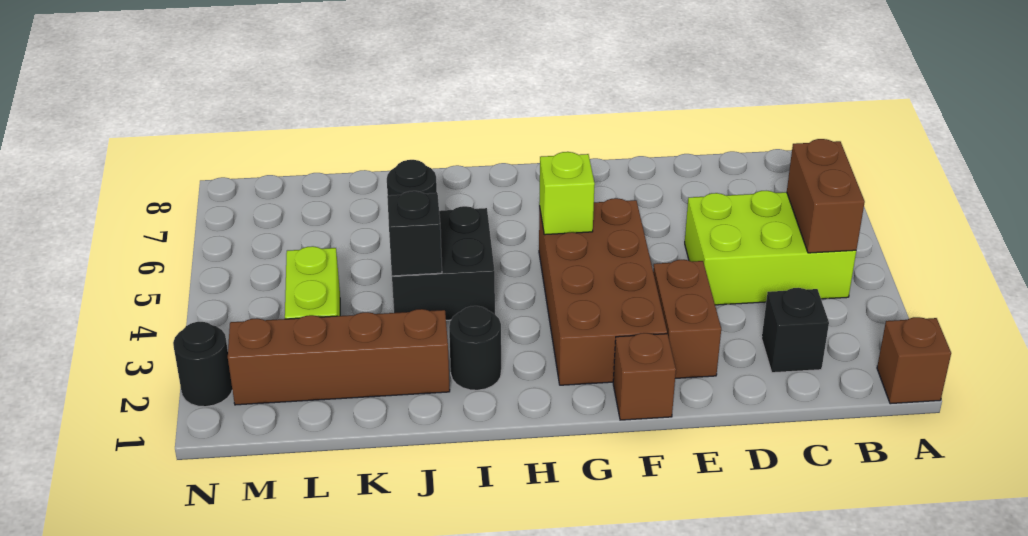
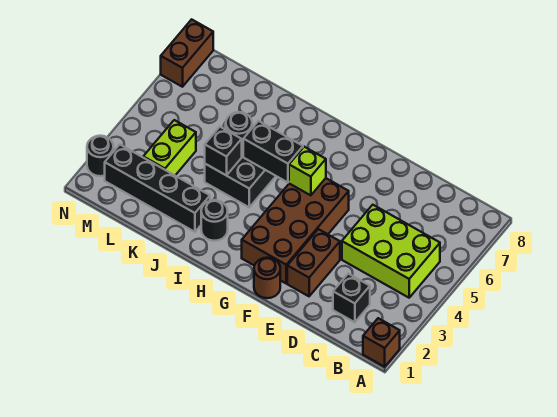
brown 1x2 brick [787,139,865,253] -> brown 1x2 brick moved to [161,19,213,87]
brown 1x1 brick [613,333,676,420] -> brown 1x1 round brick [254,258,280,298]
none -> black 1x2 brick [243,121,303,182]
brown 1x4 brick [228,309,450,405] -> black 1x4 brick [105,145,210,232]

